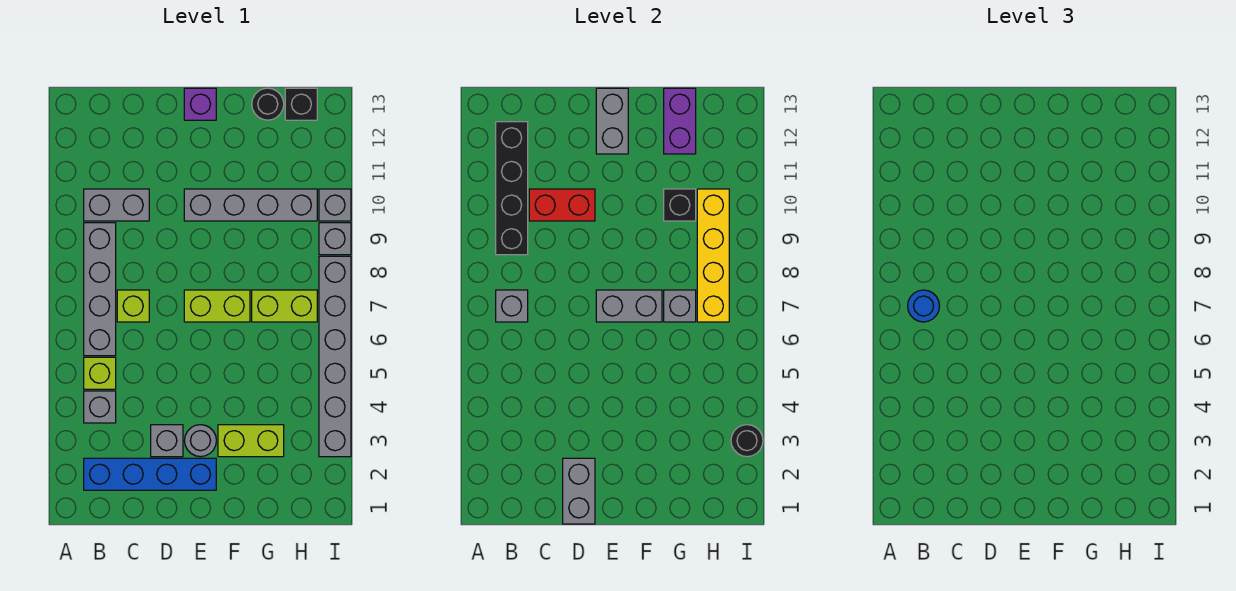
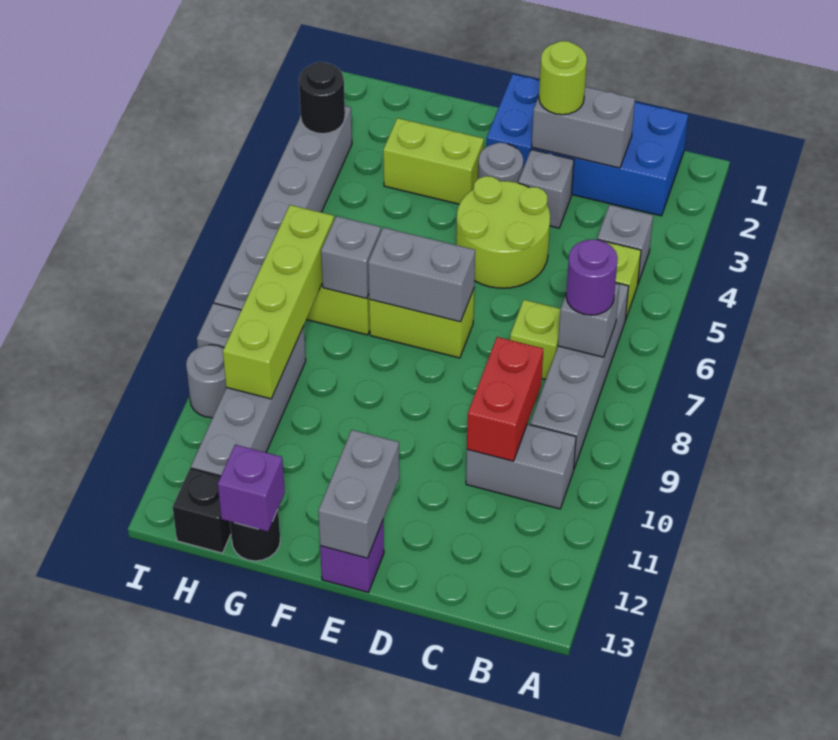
blue 1x4 brick [84,458,216,490] -> blue 2x4 brick [486,74,688,216]
blue 1x1 round brick [908,290,939,322] -> purple 1x1 round brick [566,240,618,315]
black 1x4 brick [496,122,528,255] -> none
red 1x2 brick [529,189,595,221] -> red 1x2 brick turned to [467,337,543,461]
grey 1x2 brick [563,458,595,524] -> grey 1x2 brick turned to [532,87,635,168]
none -> lime 1x1 round brick [539,41,587,115]
none -> lime 2x2 round brick [456,176,550,288]
grey 1x4 brick [184,189,317,221] -> grey 1x4 brick turned to [191,327,306,476]
black 1x1 brick [664,189,696,221] -> none
purple 1x2 brick [664,88,696,154] -> purple 1x1 brick [218,445,285,532]
yellow 1x4 brick [697,189,729,322] -> lime 1x4 brick [223,205,334,399]
grey 1x1 brick [319,189,351,221] -> grey 1x1 round brick [186,345,226,418]

